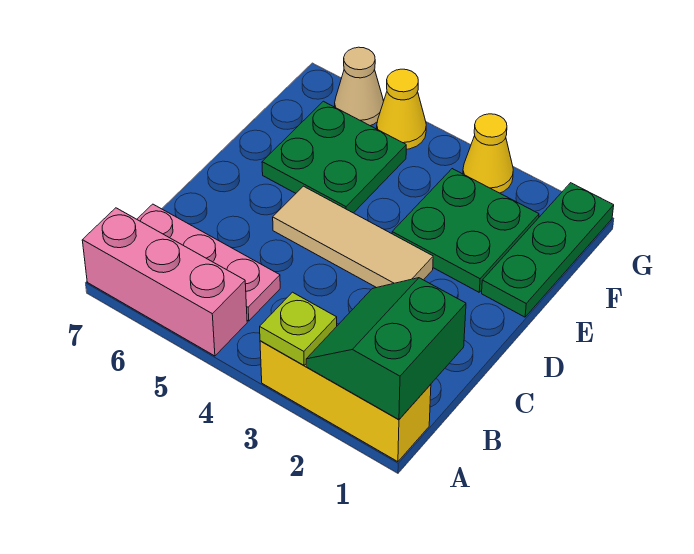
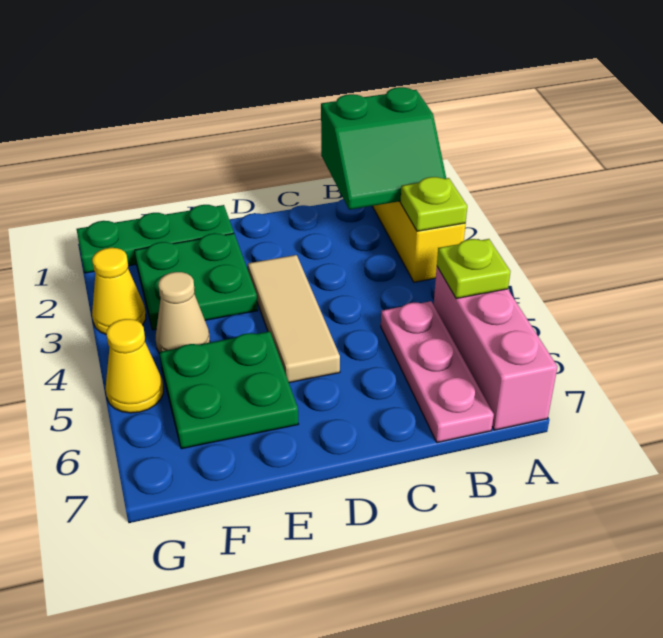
none -> lime 1x1 plate [437,239,510,299]
tan 1x1 cone [335,47,384,126] -> tan 1x1 cone moved to [156,272,210,352]

